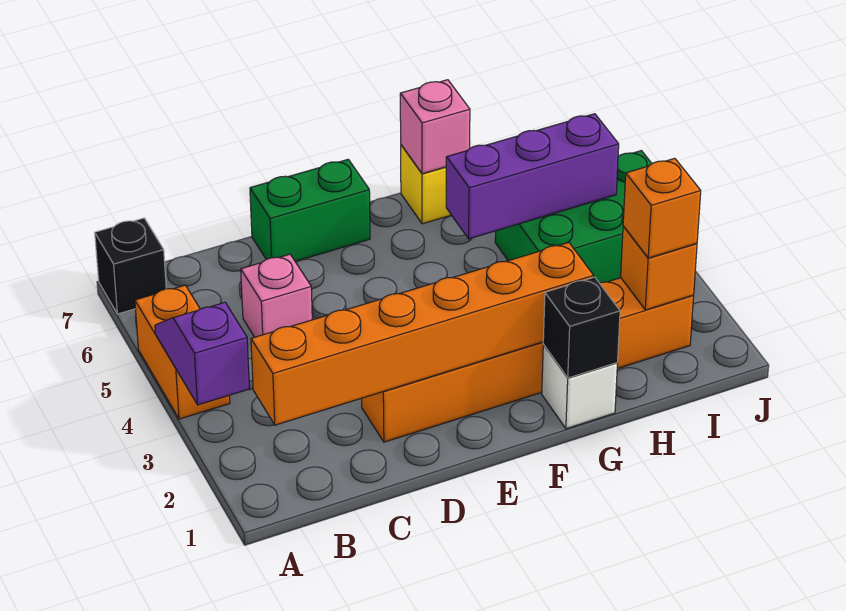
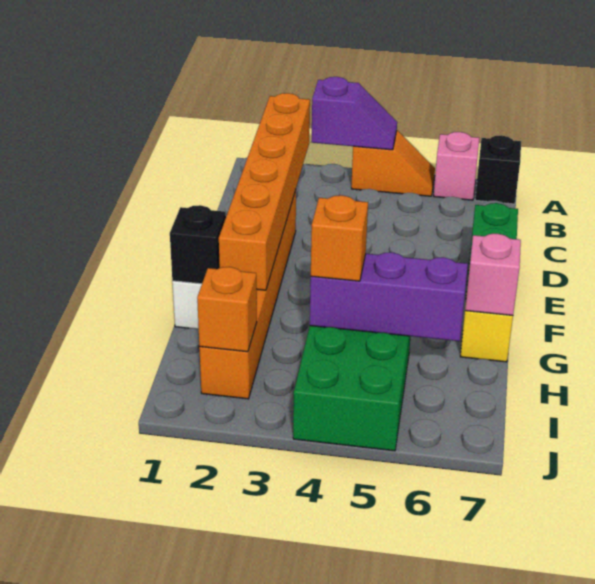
orange 1x2 brick [135,285,230,419] -> orange 1x2 slope [351,130,435,196]
pink 1x1 brick [241,254,312,337] -> pink 1x1 brick moved to [434,132,479,200]
purple 1x3 brick [446,114,619,239] -> purple 1x3 brick turned to [310,252,468,341]
orange 1x1 brick [623,158,701,258] -> orange 1x1 brick moved to [311,195,368,281]

